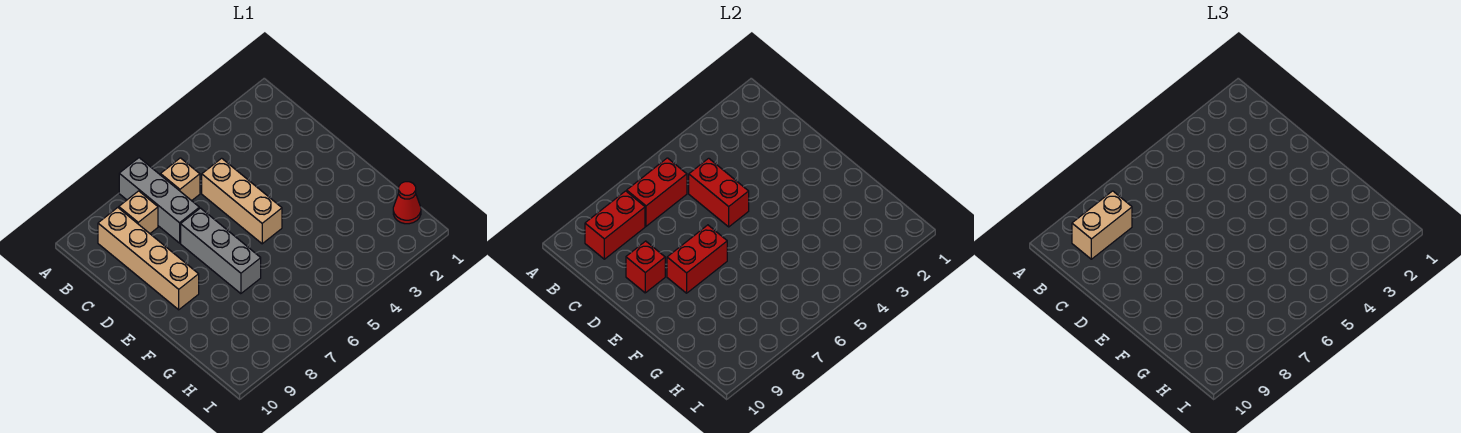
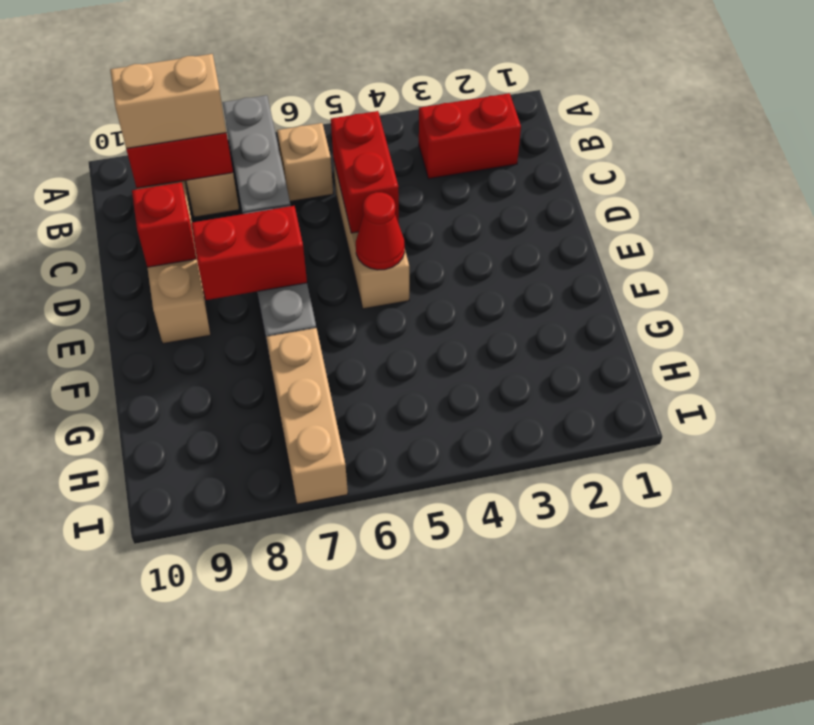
red 1x2 brick [627,158,687,226] -> red 1x2 brick moved to [419,93,521,179]
none -> tan 1x3 brick [266,328,348,504]
red 1x1 cone [393,182,421,224] -> red 1x1 cone moved to [356,192,405,270]

